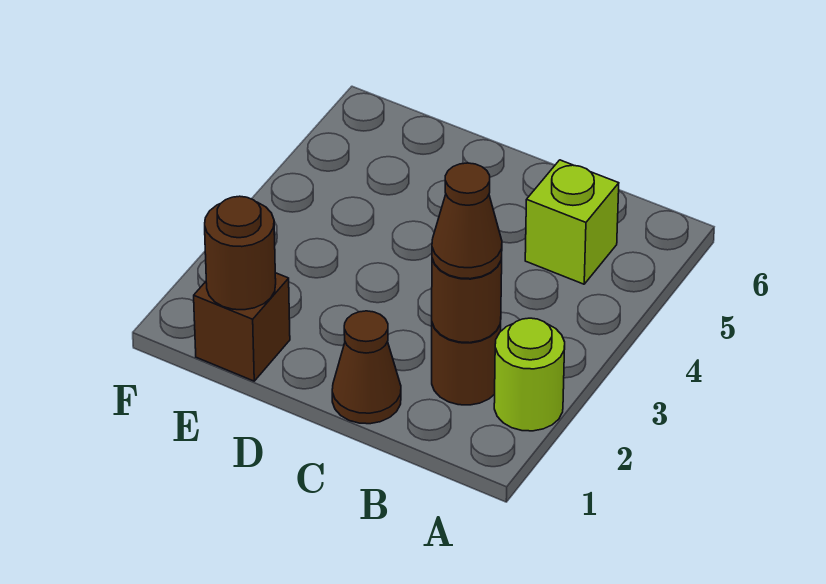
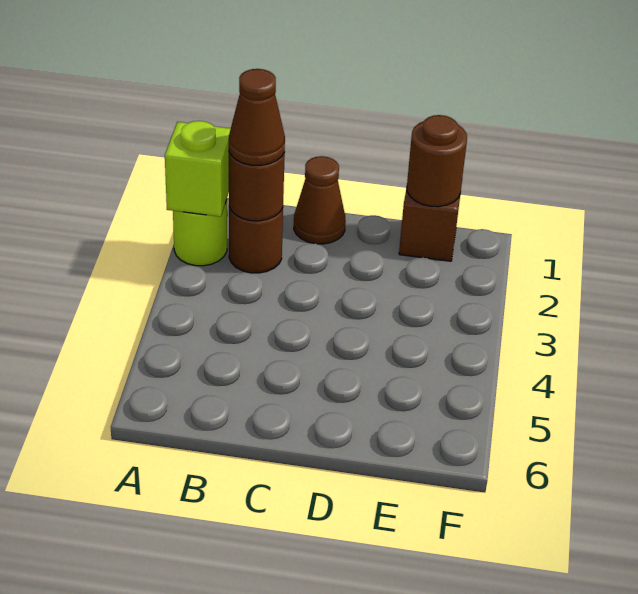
lime 1x1 brick [525,160,619,284] -> lime 1x1 brick moved to [165,121,231,217]

